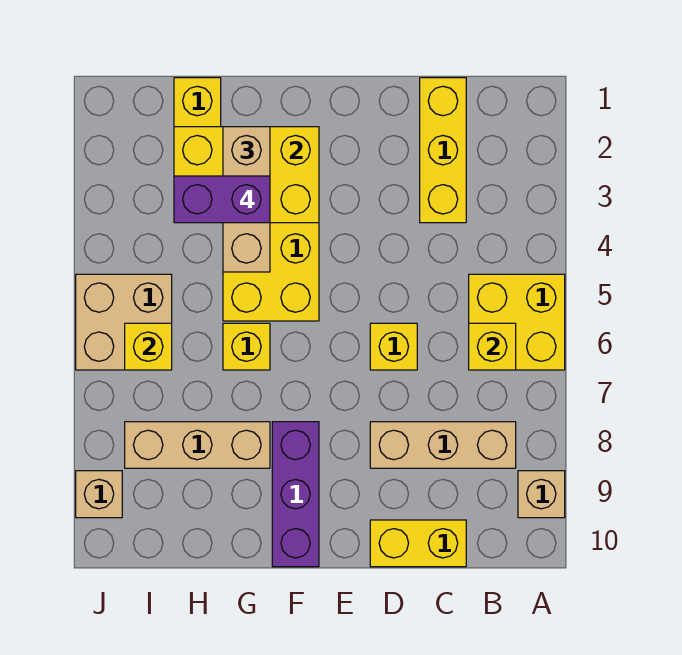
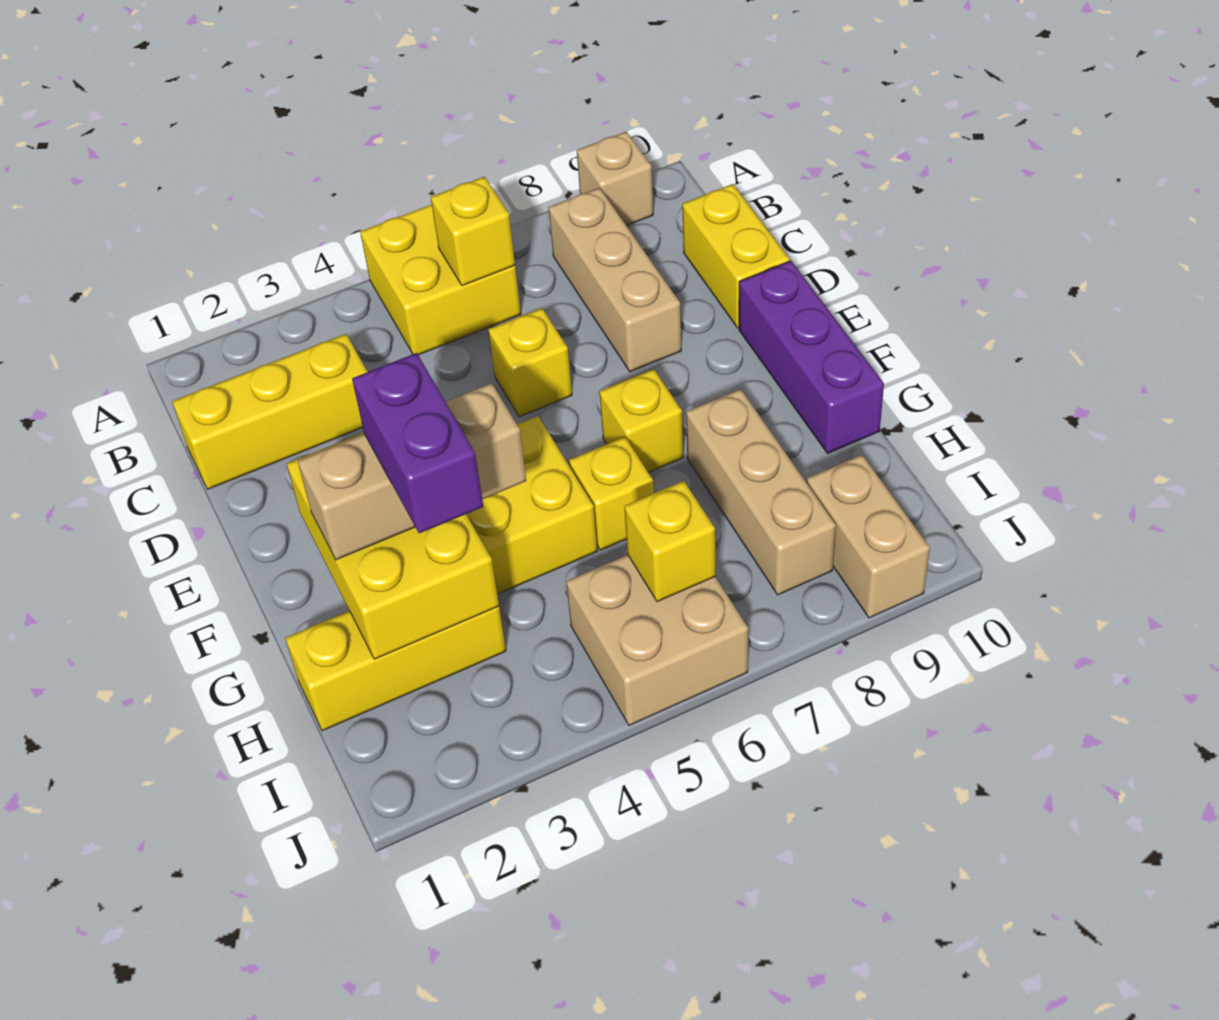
none -> yellow 1x1 brick [599,369,683,473]
purple 1x3 brick [272,422,319,567] -> purple 1x3 brick turned to [739,261,884,454]
tan 1x1 brick [76,471,122,518] -> tan 1x2 brick [807,455,930,618]

